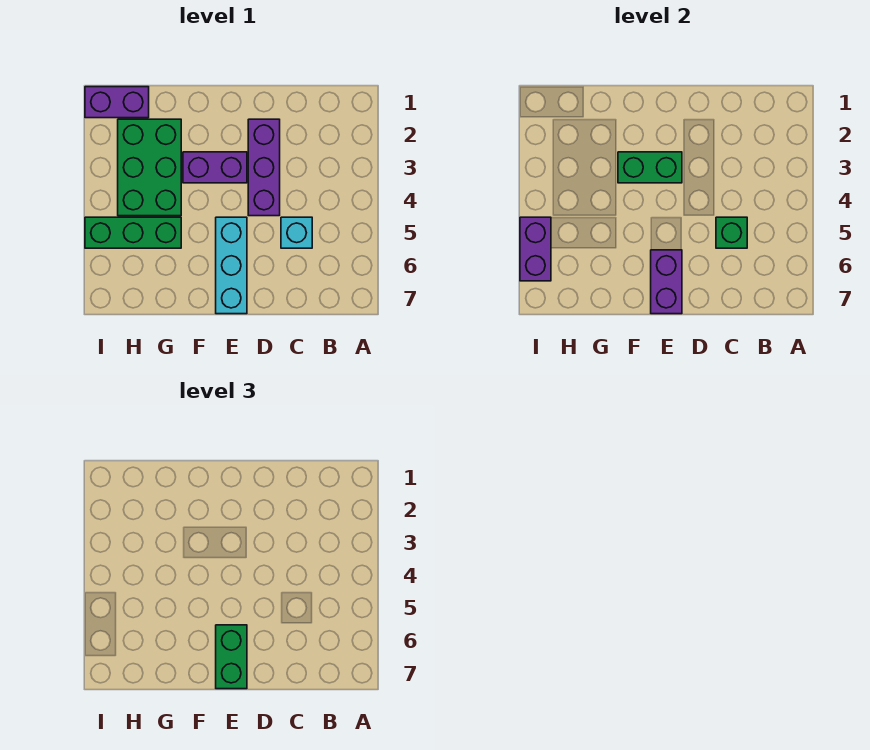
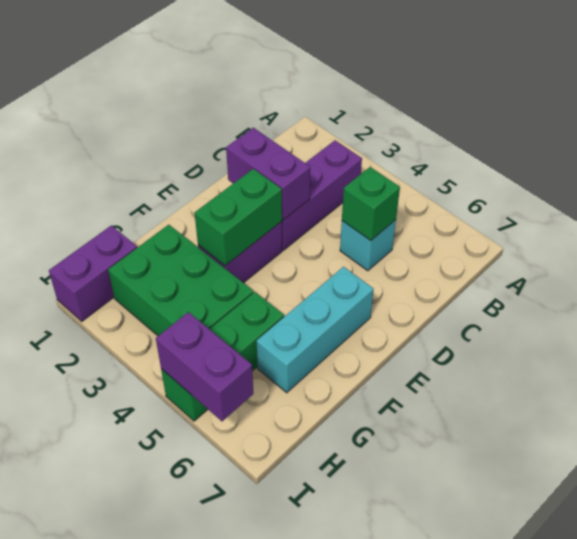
purple 1x3 brick [248,119,280,216] -> purple 1x3 brick turned to [282,140,362,250]
cyan 1x3 brick [216,217,247,314] -> cyan 1x3 brick turned to [256,267,374,393]
purple 1x2 brick [651,250,682,314] -> purple 1x2 brick moved to [226,128,310,220]
green 1x2 brick [216,625,247,689] -> none

